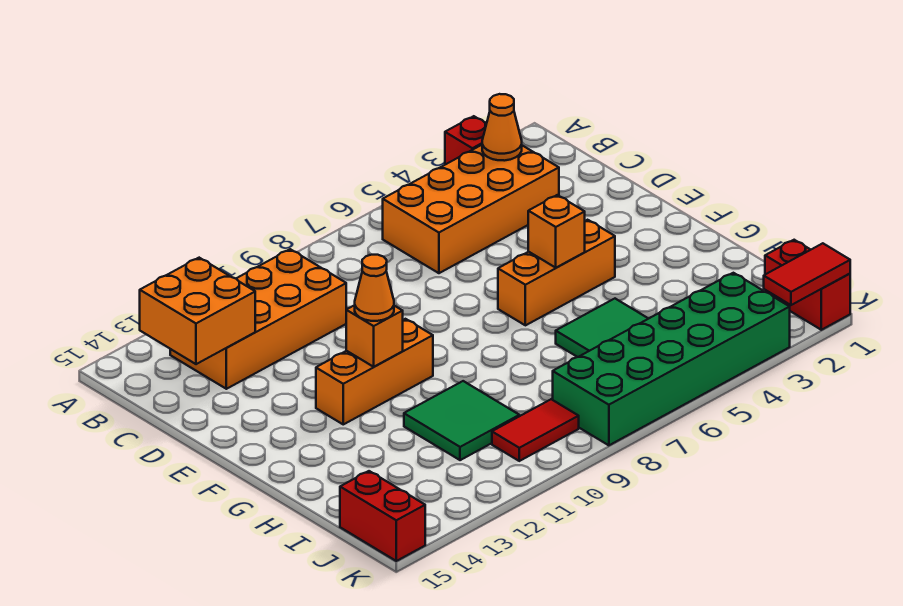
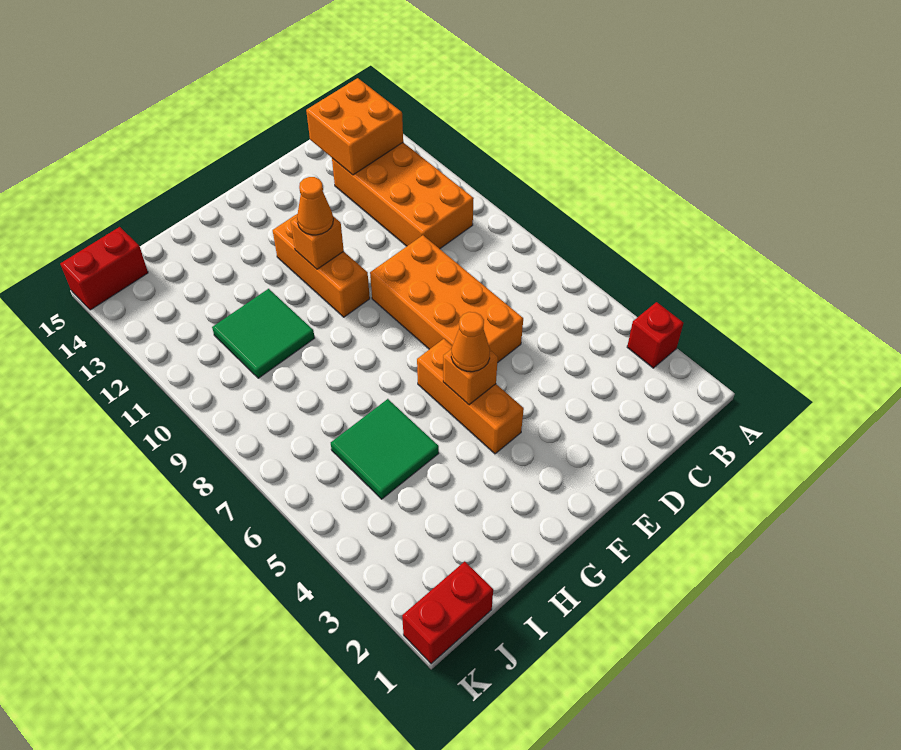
orange 2x4 brick [383,145,559,273] -> orange 2x4 brick moved to [370,235,523,363]
orange 1x1 cone [482,94,522,161] -> orange 1x1 cone moved to [451,312,490,372]
green 2x6 brick [553,273,790,445] -> none
red 1x2 tile [492,399,579,461] -> none
red 1x2 tile [764,243,850,305] -> none

